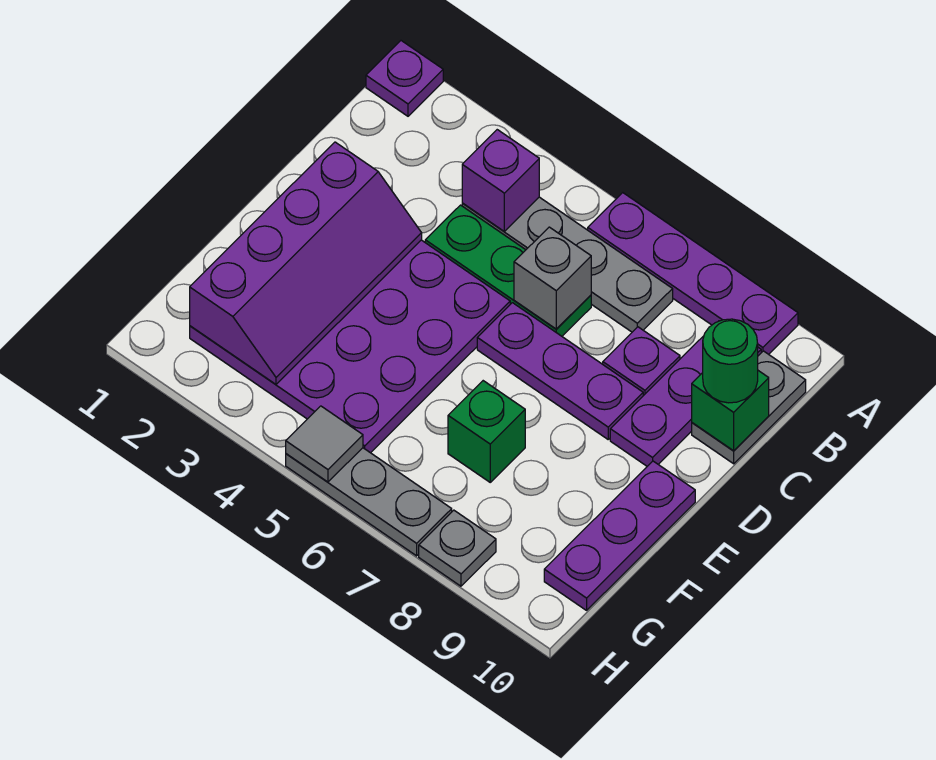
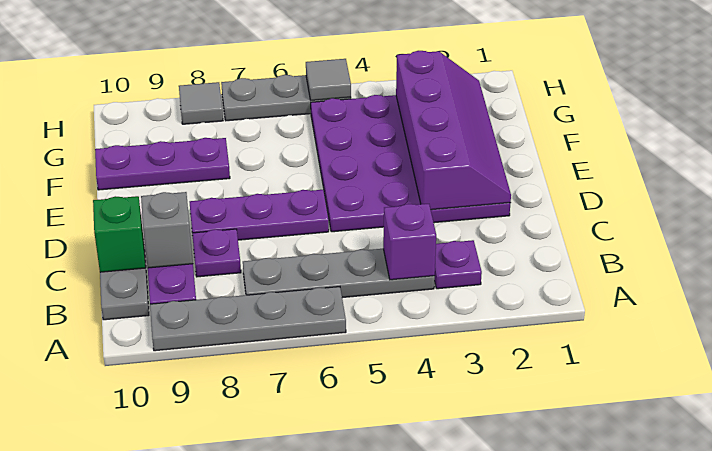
purple 1x1 plate [366,41,443,116] -> purple 1x1 plate moved to [434,240,482,289]
purple 1x4 plate [588,193,798,354] -> grey 1x4 plate [150,287,346,351]
green 1x3 plate [425,205,591,336] -> none
grey 1x1 brick [514,227,591,329] -> grey 1x1 brick moved to [141,192,193,268]
green 1x1 round brick [703,319,758,403] -> none
purple 2x4 slope [190,142,422,384] -> purple 2x4 slope turned to [396,51,511,210]
purple 1x3 plate [544,461,695,610] -> purple 1x3 plate turned to [95,138,230,190]
green 1x1 brick [448,381,525,482] -> none
grey 1x1 plate [419,510,496,586] -> grey 1x1 tile [179,82,223,124]

